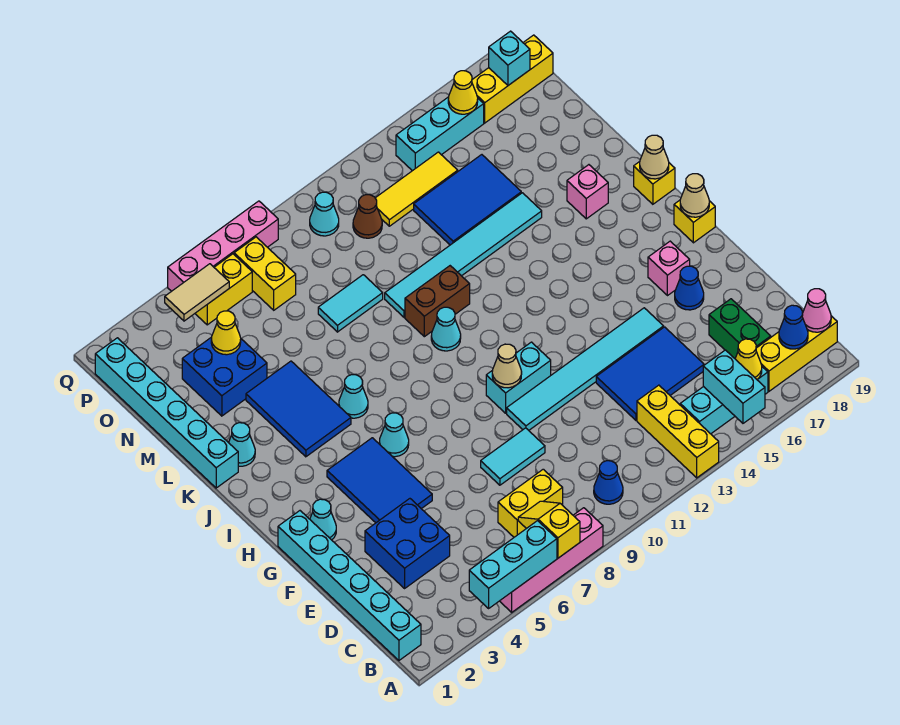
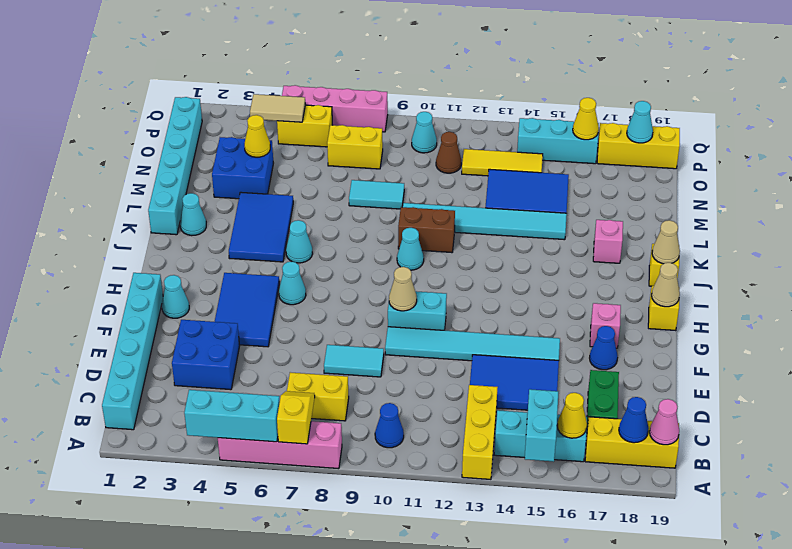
yellow 1x2 brick [234,237,296,310] -> yellow 1x2 brick turned to [327,125,383,169]
cyan 1x1 brick [489,31,530,85] -> cyan 1x1 cone [627,101,653,143]

